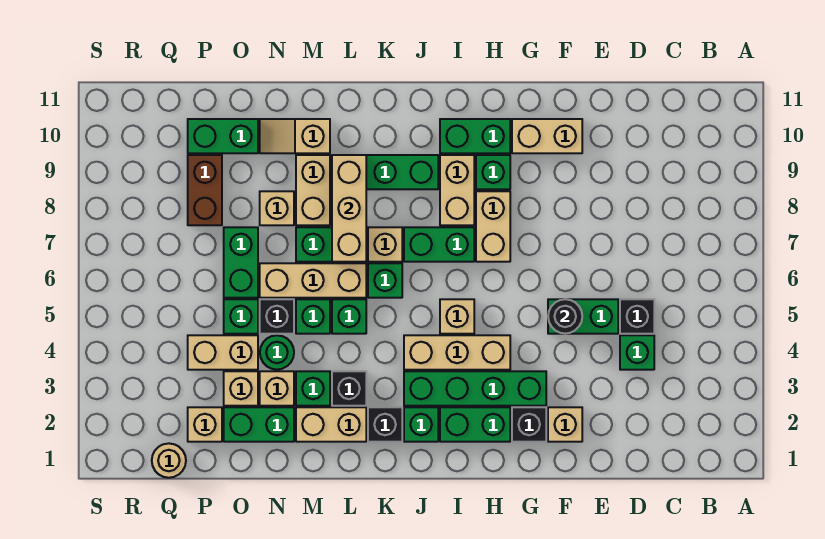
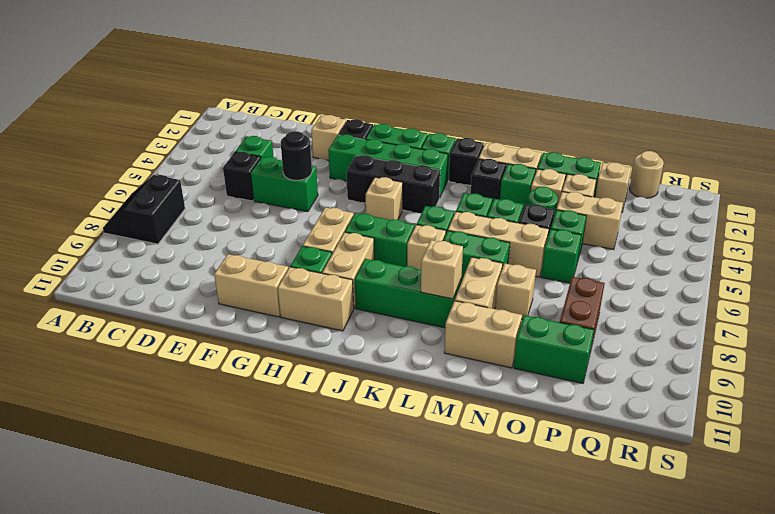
none -> black 2x2 slope [103,175,185,244]
tan 1x3 brick [404,335,510,370] -> black 1x3 brick [346,155,440,213]
green 1x2 brick [440,119,510,153] -> tan 1x2 brick [278,267,354,331]
tan 1x3 brick [332,155,366,262] -> tan 1x1 brick [421,240,463,299]
tan 1x2 slope [260,119,330,153] -> tan 1x2 brick [444,301,522,368]
green 1x2 brick [224,227,258,298] -> green 1x1 brick [541,229,581,283]

